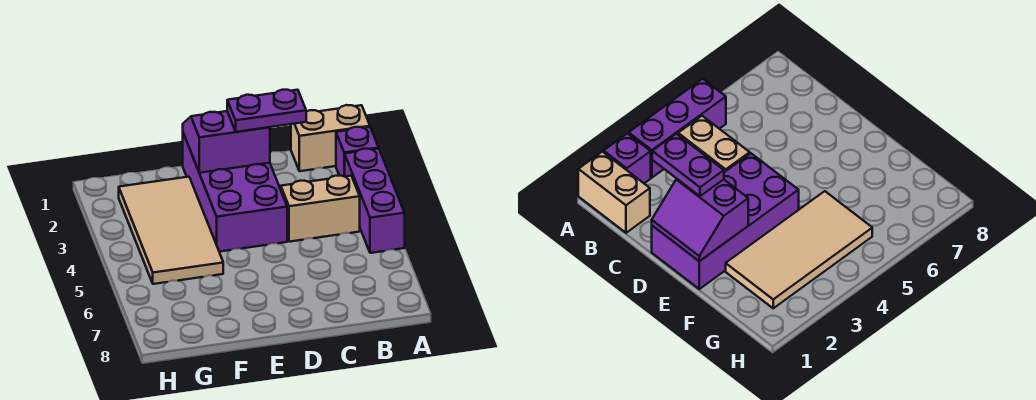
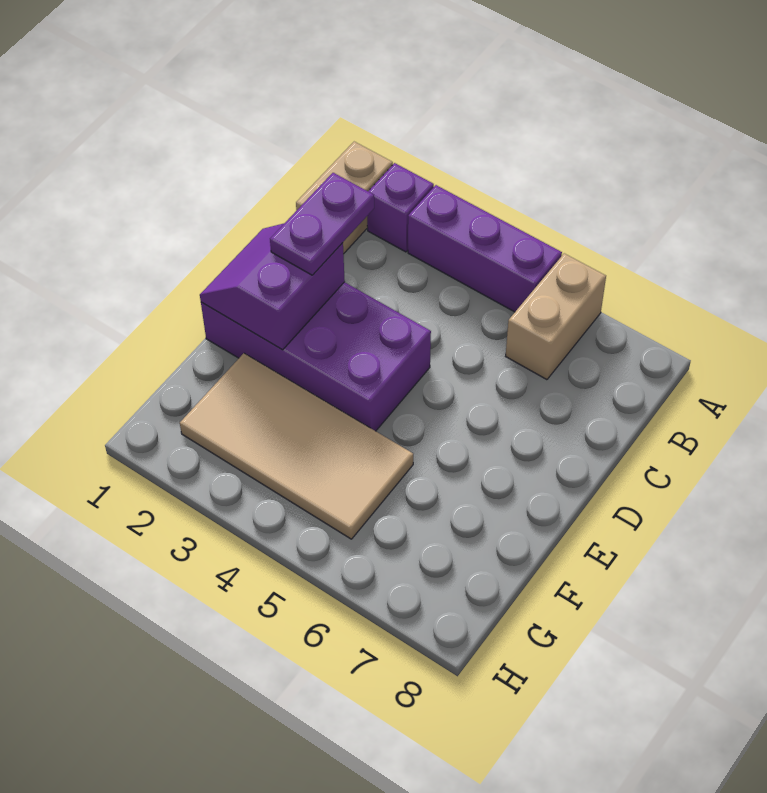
tan 1x2 brick [281,176,360,242] -> tan 1x2 brick moved to [506,253,606,380]

